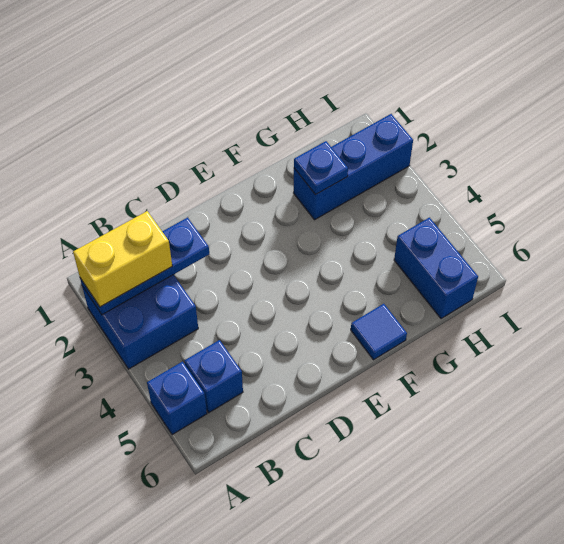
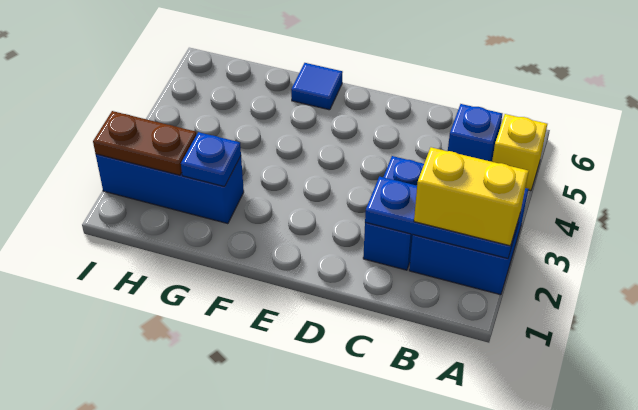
blue 1x1 brick [147,361,207,435] -> yellow 1x1 brick [492,114,547,191]
none -> brown 1x2 plate [93,111,196,175]
blue 1x2 brick [394,218,478,319] -> blue 1x2 brick moved to [363,156,424,270]

